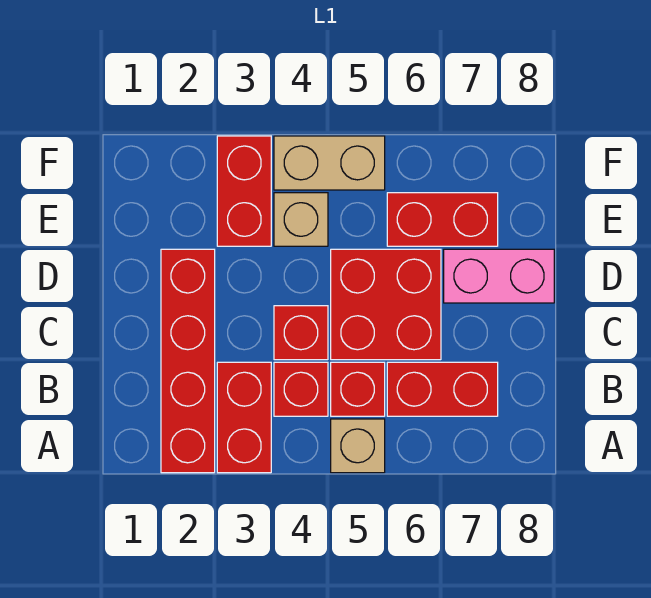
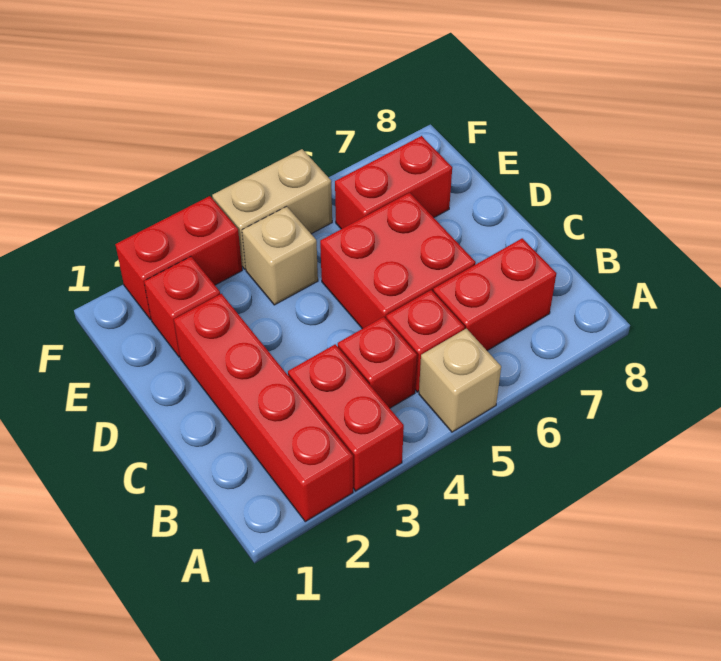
red 1x1 brick [274,306,328,360] -> red 1x1 brick moved to [144,257,220,357]
pink 1x2 brick [444,249,554,303] -> none
red 1x2 brick [217,136,271,246] -> red 1x2 brick turned to [115,196,242,320]

